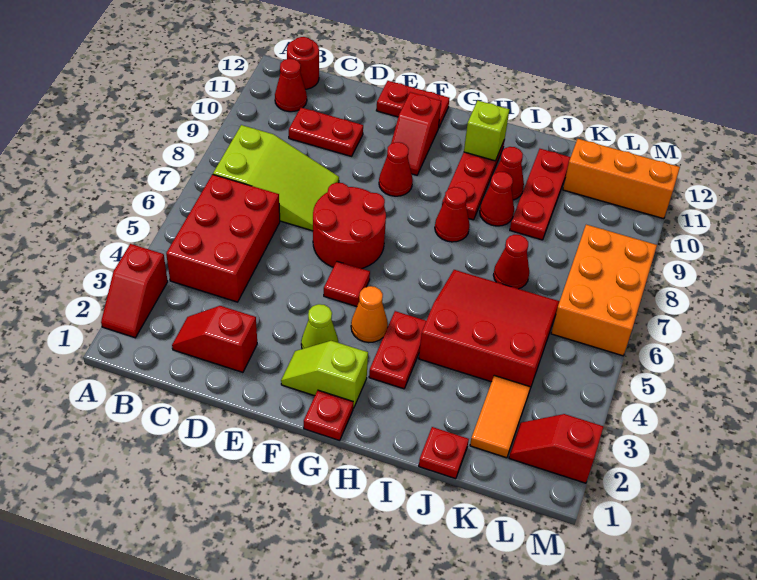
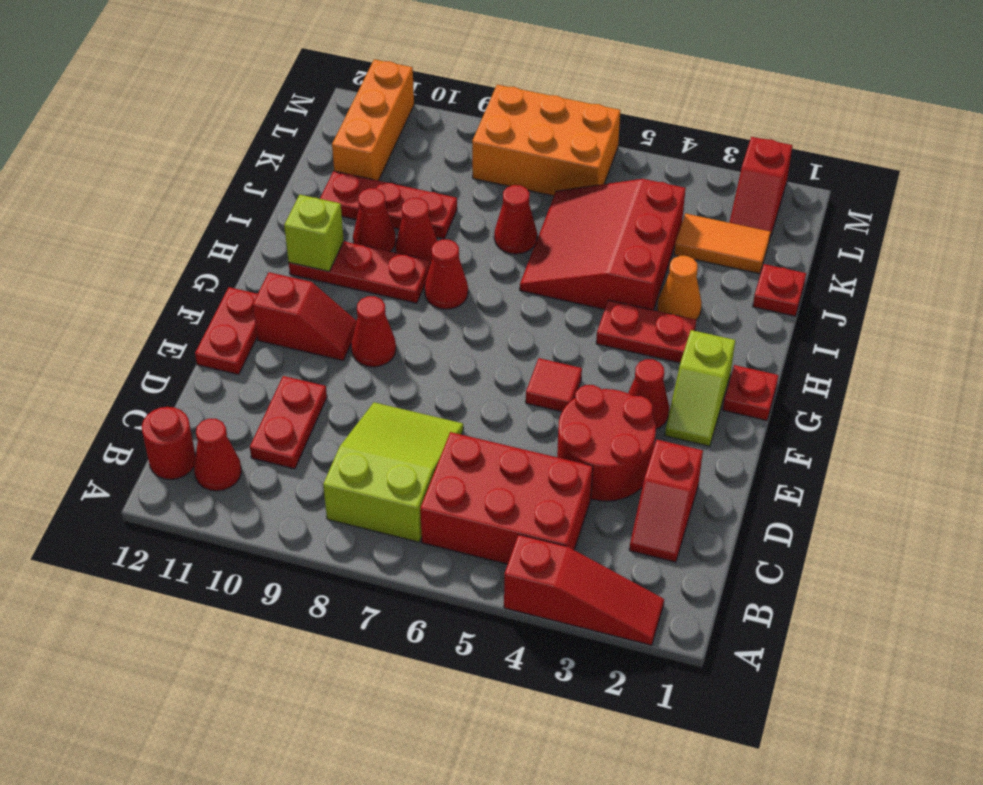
red 1x2 slope [101,244,168,338] -> red 1x3 slope [504,535,664,645]
red 2x2 round brick [313,183,386,269] -> red 2x2 round brick moved to [557,385,656,501]
lime 1x1 cone [301,304,338,349] -> red 1x1 cone [628,359,669,429]
orange 1x1 cone [351,286,388,343] -> orange 1x1 cone moved to [657,256,702,320]

